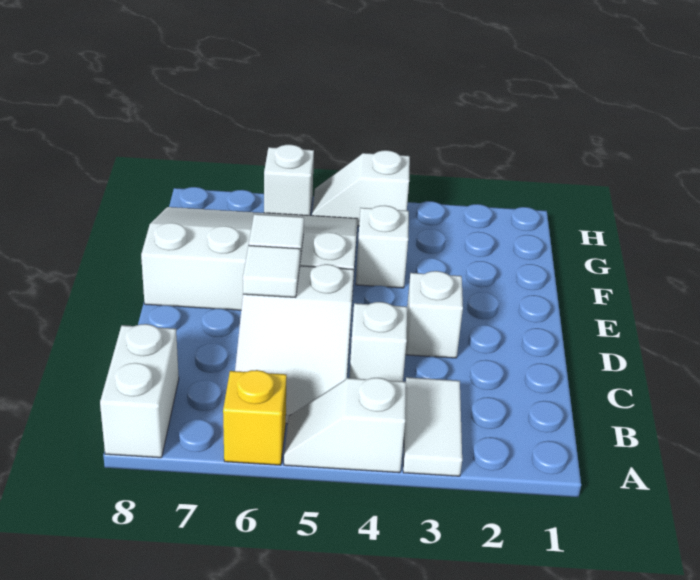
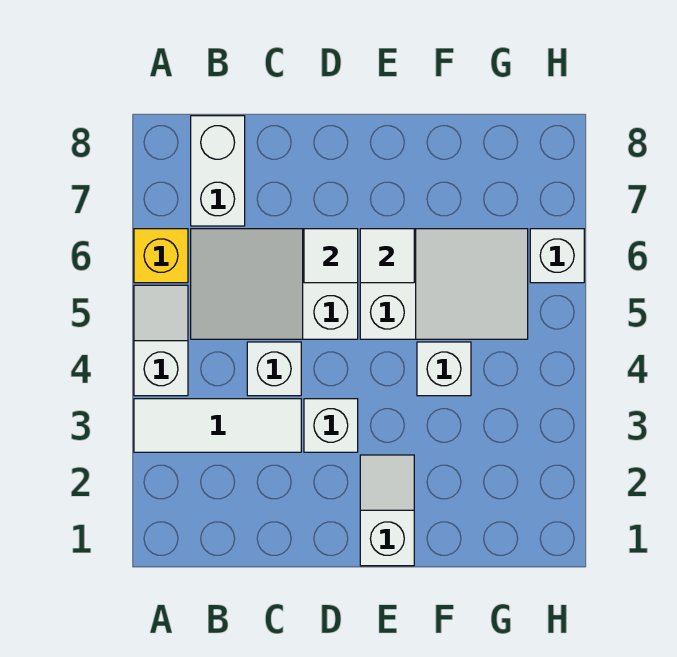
white 1x2 tile [403,377,462,476] -> white 1x3 tile [134,399,301,452]
white 1x2 brick [100,324,179,458] -> white 1x2 brick turned to [191,116,245,226]
white 3x4 slope [141,207,358,310] -> white 2x3 slope [360,229,528,339]
white 1x2 slope [312,150,410,226] -> white 1x2 slope moved to [360,455,414,566]

